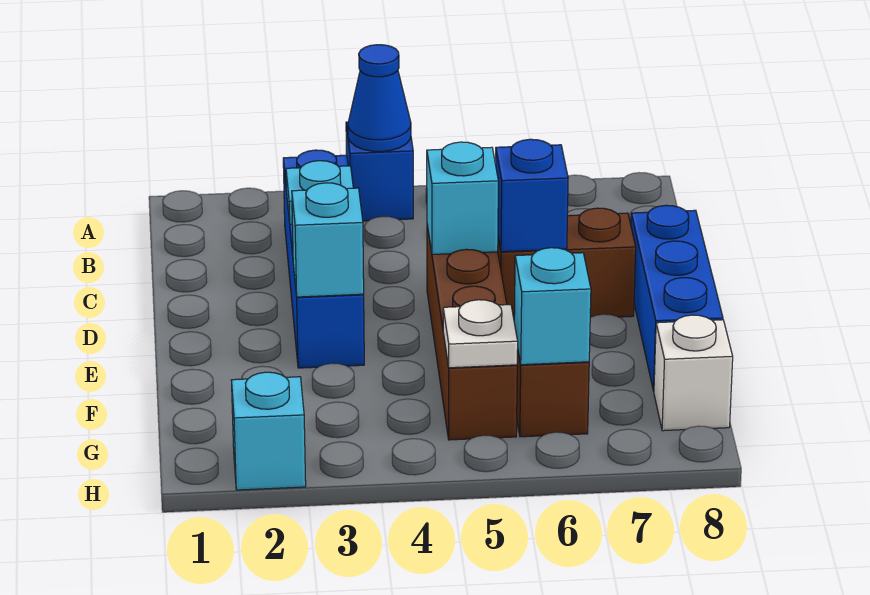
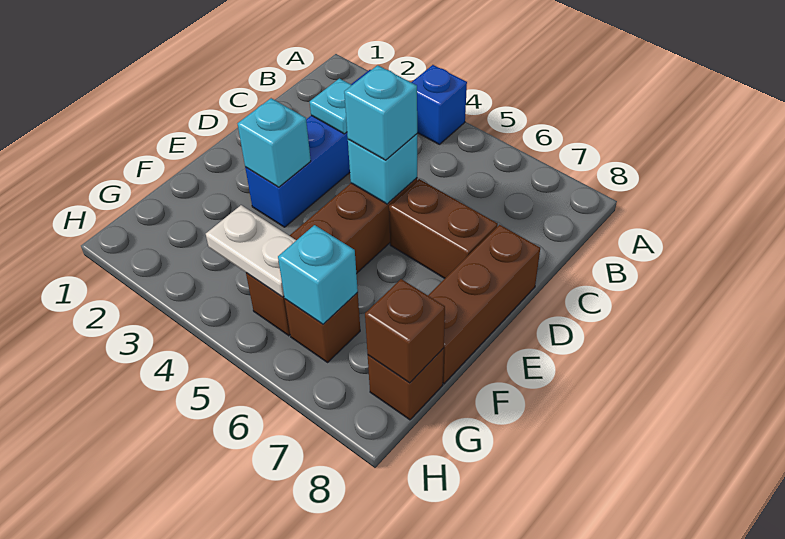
blue 1x1 cone [348,45,411,152] -> none
blue 1x1 brick [496,139,568,252] -> none
blue 1x3 brick [631,205,723,391] -> brown 1x3 brick [428,225,540,384]
white 1x1 plate [443,300,518,368] -> white 1x2 plate [206,205,296,297]
white 1x1 brick [654,315,733,431] -> brown 1x1 brick [368,348,444,420]
none -> brown 1x1 brick [365,279,445,383]
cyan 1x1 brick [232,372,306,490] -> cyan 1x1 brick moved to [344,65,417,160]

